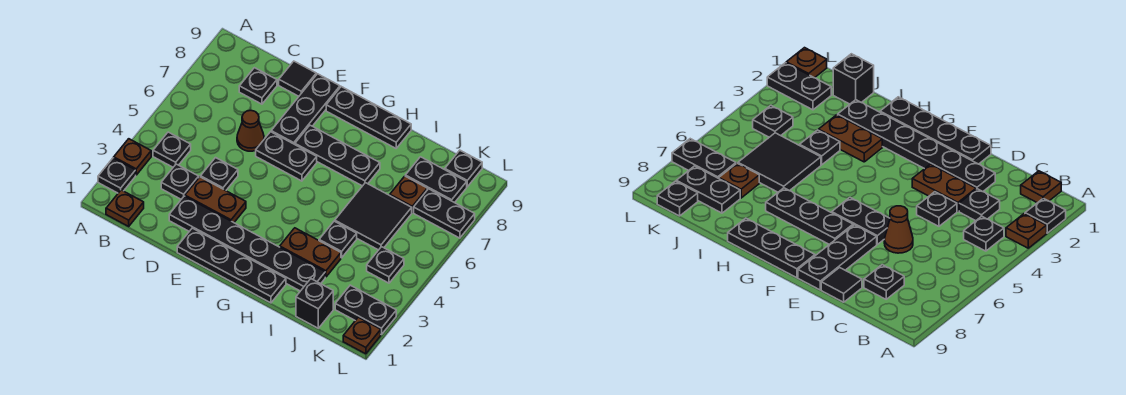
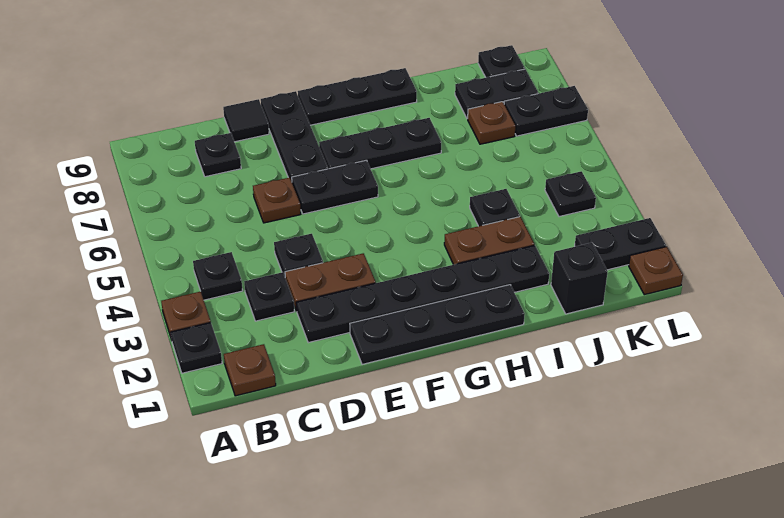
brown 1x1 cone [237,110,264,151] -> brown 1x1 plate [253,178,301,223]
black 2x2 tile [335,183,412,250] -> none

